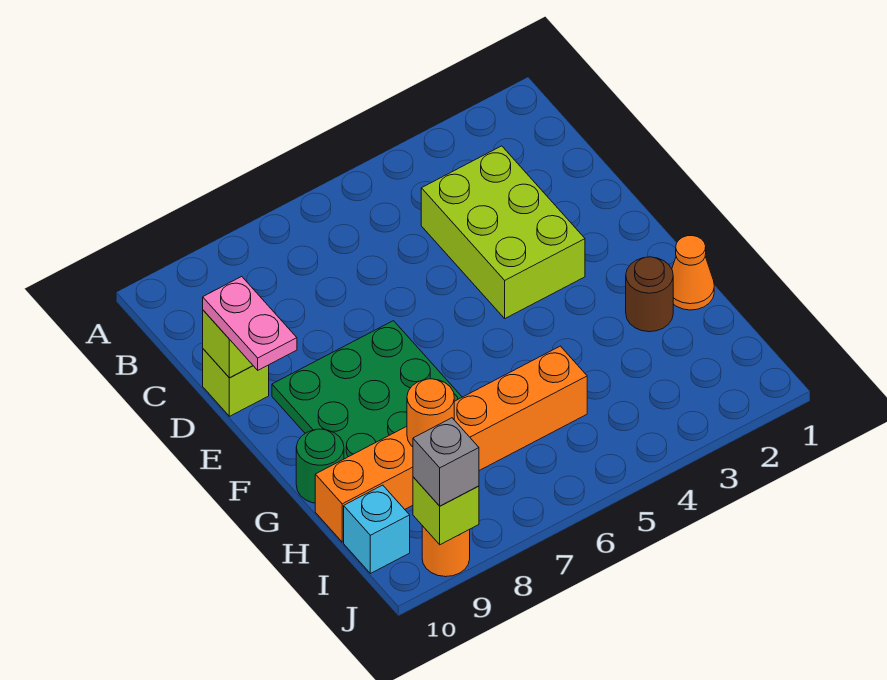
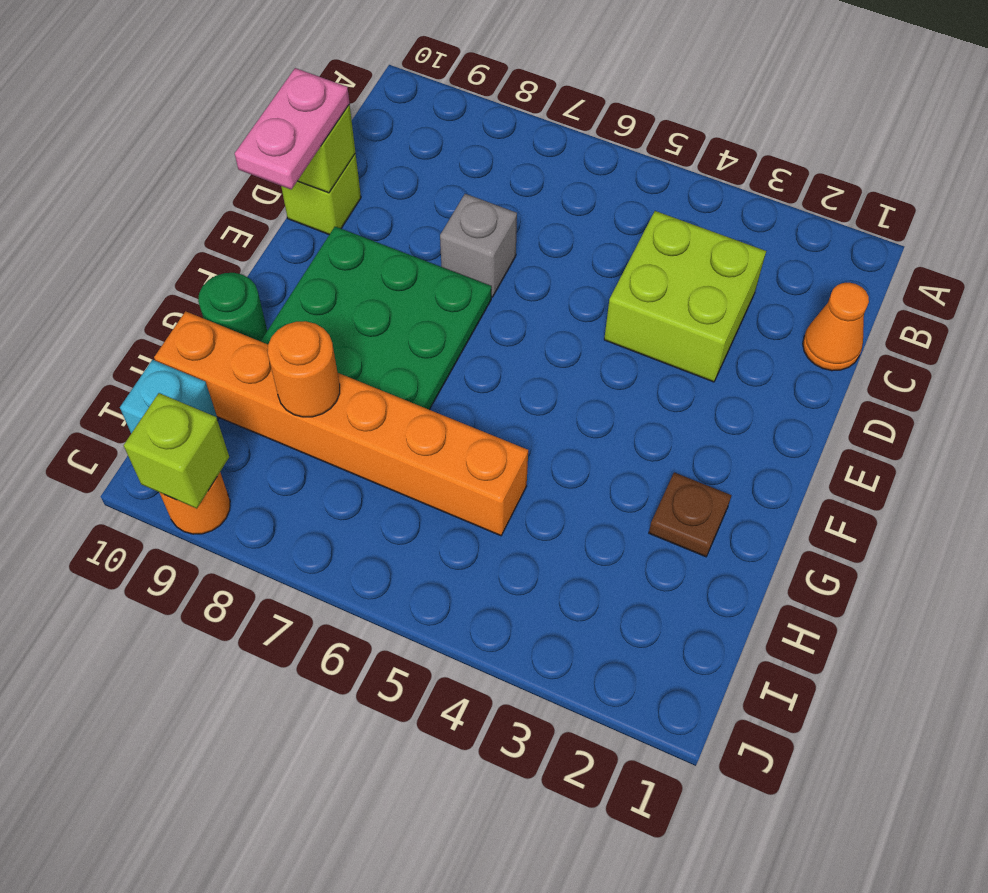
lime 2x3 brick [421,146,585,318] -> lime 2x2 brick [604,211,766,382]
orange 1x1 cone [672,236,714,310] -> orange 1x1 cone moved to [803,283,869,371]
brown 1x1 round brick [626,257,673,332] -> brown 1x1 plate [649,472,732,557]
grey 1x1 brick [413,418,479,506] -> grey 1x1 brick moved to [440,194,517,297]

